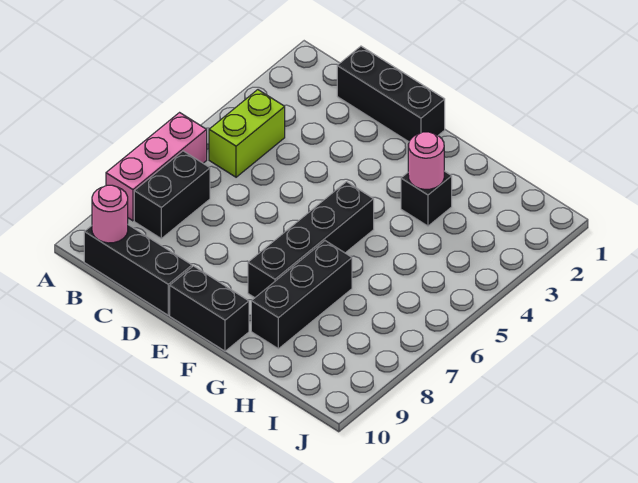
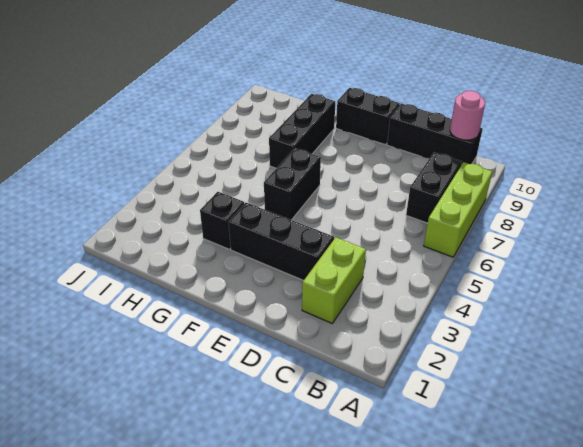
pink 1x3 brick [106,113,207,221] -> lime 1x3 brick [424,162,492,257]
lime 1x2 brick [209,90,285,177] -> lime 1x2 brick moved to [302,237,366,324]
black 1x3 brick [337,46,445,142] -> black 1x3 brick moved to [228,203,334,281]
black 1x4 brick [248,182,374,298] -> black 1x2 brick [264,148,321,220]
pink 1x1 round brick [408,132,444,189] -> none

